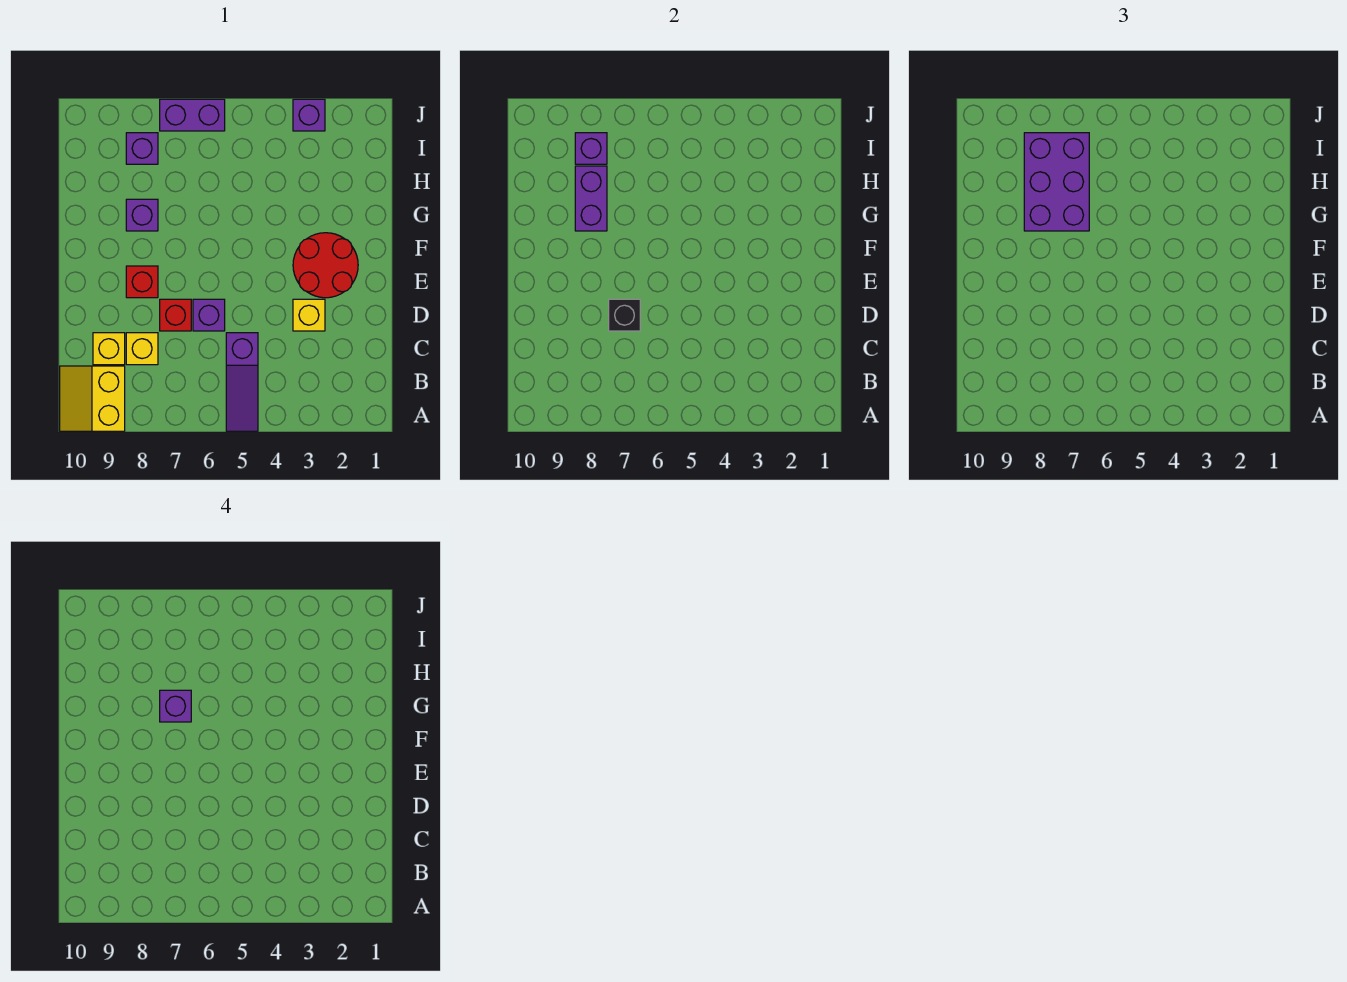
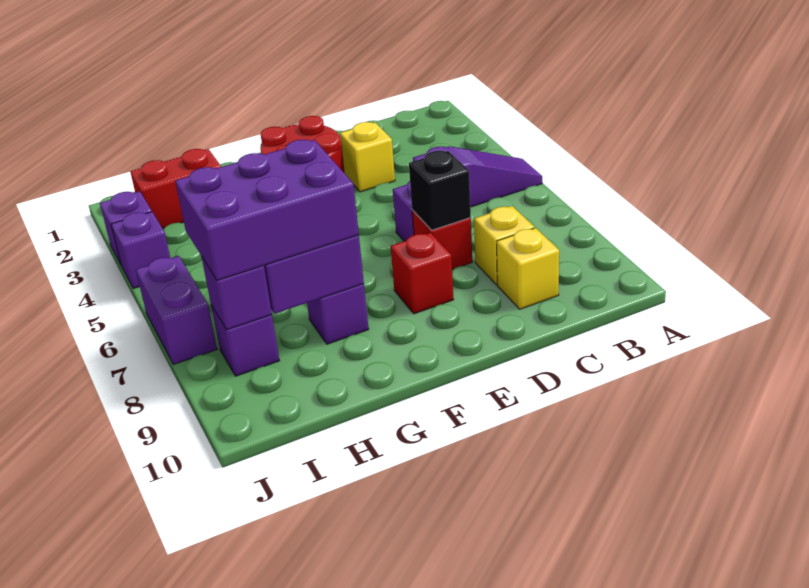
yellow 2x2 slope [60,366,125,431] -> none
purple 1x1 brick [160,690,191,722] -> purple 1x1 brick moved to [111,212,170,288]
none -> red 1x2 brick [130,149,221,228]

